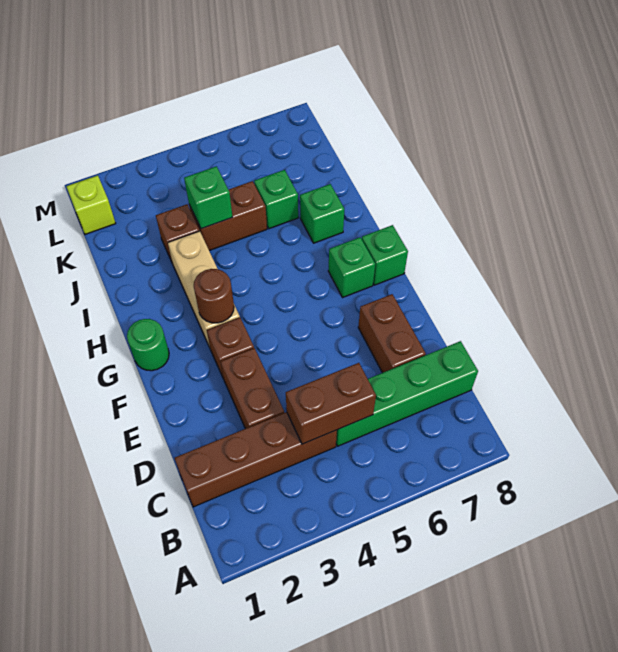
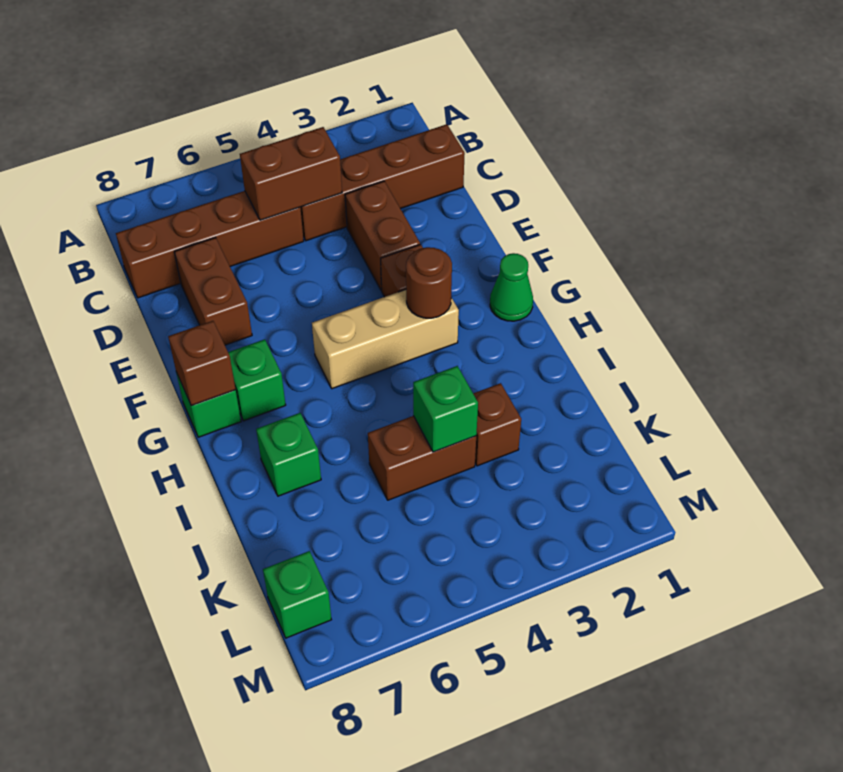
green 1x4 brick [336,341,478,446] -> brown 1x4 brick [116,191,304,298]
green 1x1 round brick [127,319,169,371] -> green 1x1 cone [490,253,533,321]
tan 1x3 brick [168,231,240,347] -> tan 1x3 brick turned to [312,290,459,389]
none -> brown 1x1 brick [168,321,236,406]
green 1x1 brick [254,170,298,229] -> green 1x1 brick moved to [263,551,331,638]
lime 1x1 brick [66,175,116,234] -> none

